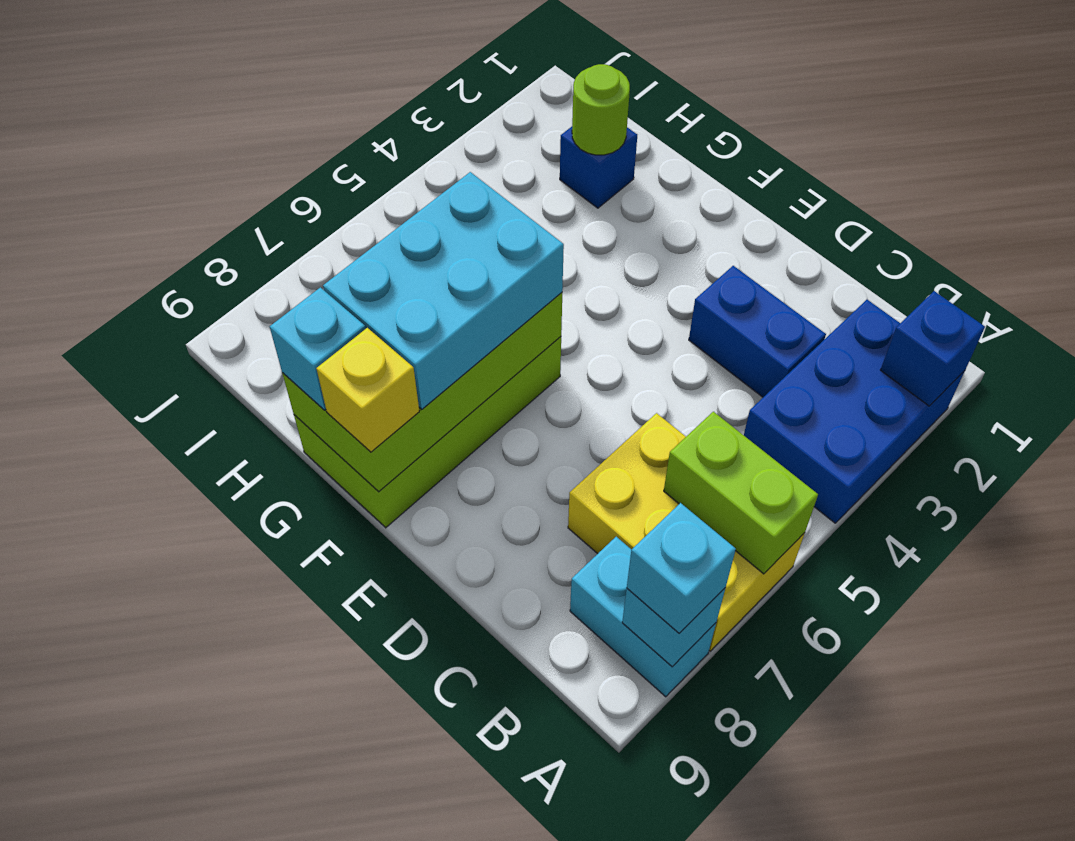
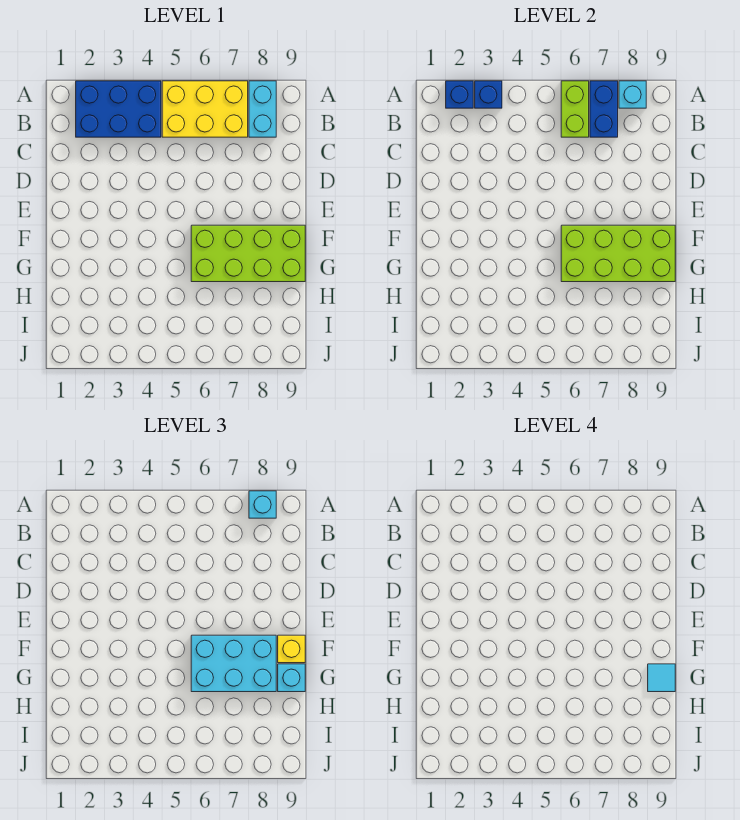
yellow 2x3 brick [568,413,805,651] -> yellow 2x3 brick turned to [162,81,248,137]
blue 1x2 brick [689,266,826,397] -> blue 1x2 brick moved to [590,81,618,137]
none -> cyan 1x1 tile [648,664,675,692]
blue 1x1 brick [560,127,637,208] -> blue 1x1 brick moved to [475,81,502,108]
lime 1x1 round brick [572,64,630,155] -> none

